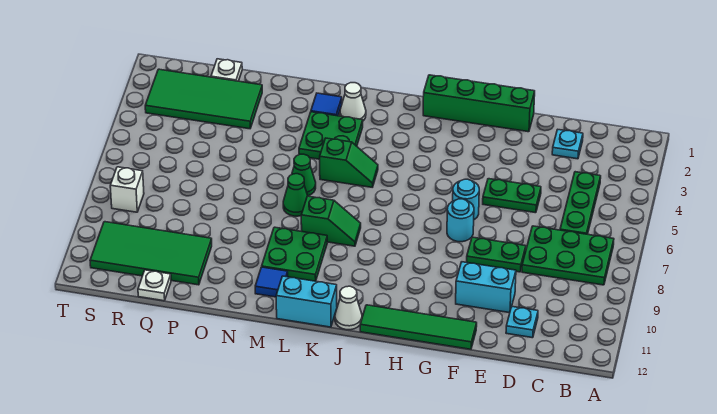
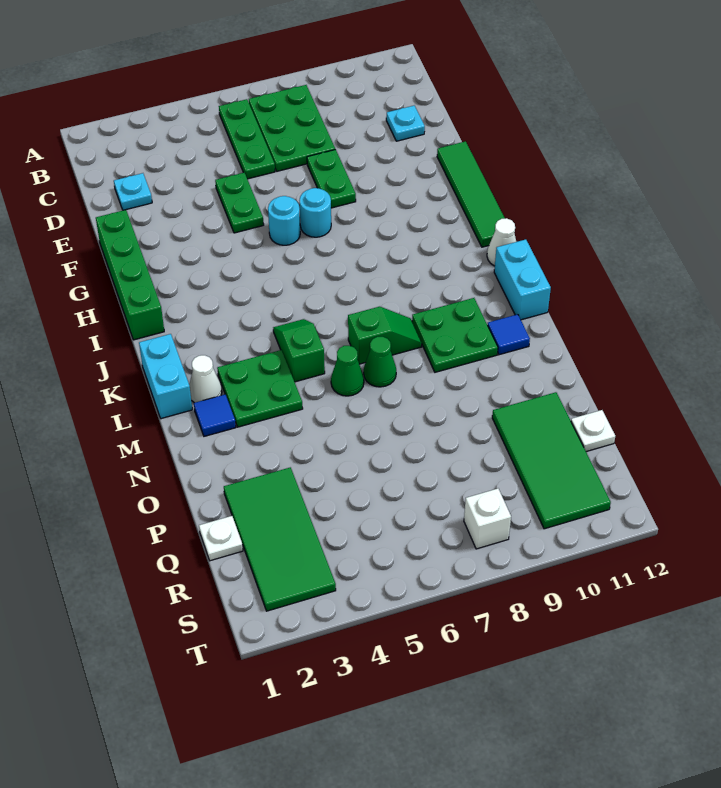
green 1x3 plate [560,172,601,234] -> green 1x3 plate turned to [219,99,275,179]
cyan 1x2 brick [456,262,516,313] -> cyan 1x2 brick moved to [139,334,192,419]
green 1x2 slope [301,196,361,246] -> green 1x2 slope turned to [348,307,422,364]

